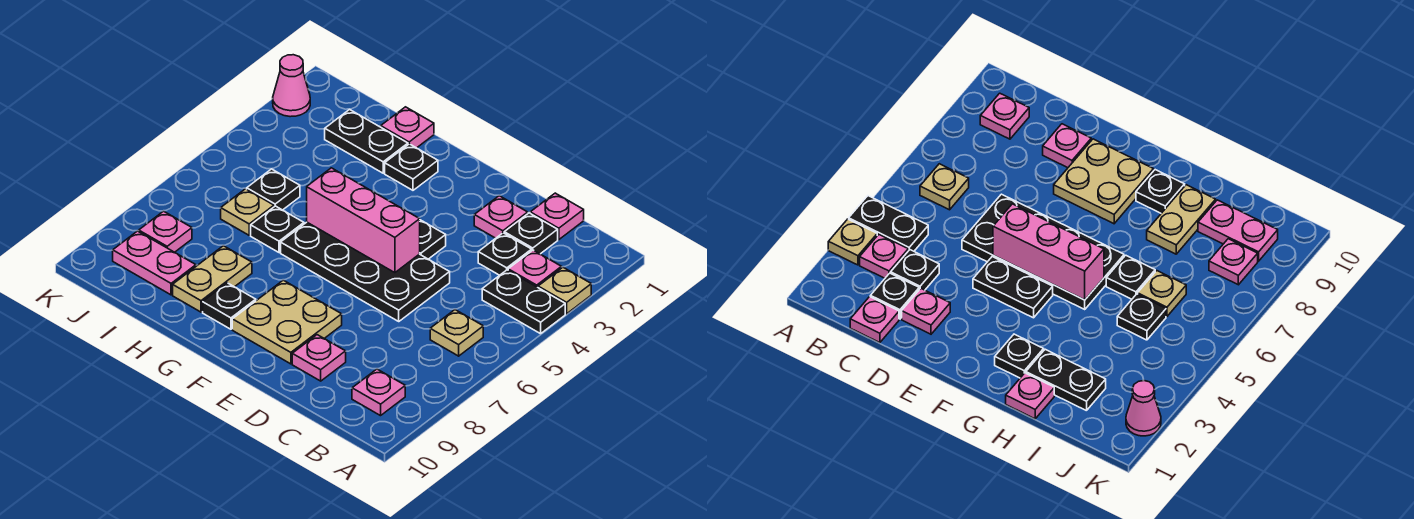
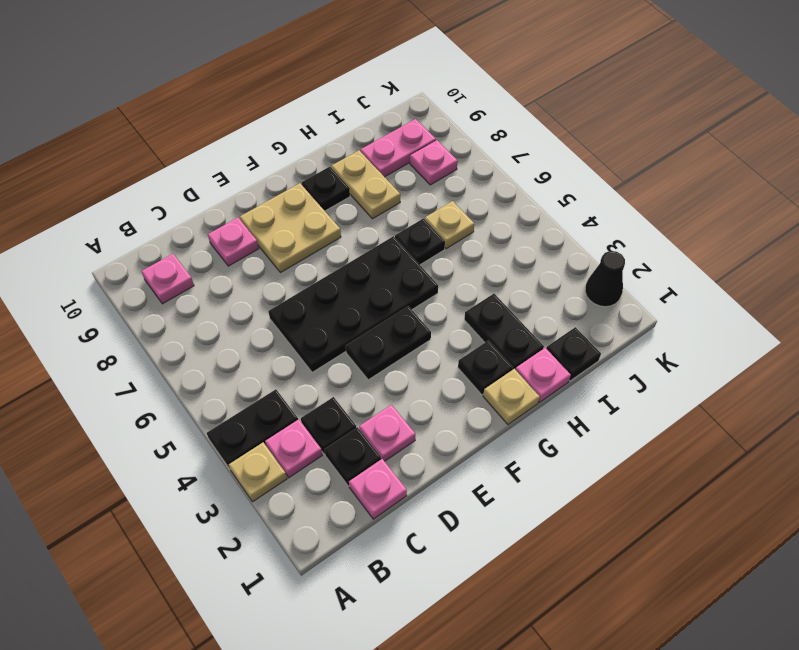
tan 1x1 plate [430,310,483,356] -> tan 1x1 plate moved to [483,369,540,424]
pink 1x3 brick [307,168,420,273] -> none
black 1x2 plate [325,110,408,173] -> black 1x2 plate turned to [464,294,544,369]
black 1x1 plate [247,169,300,210] -> black 1x1 plate moved to [546,327,601,381]
pink 1x1 cone [273,55,310,117] -> black 1x1 cone [585,251,625,307]

